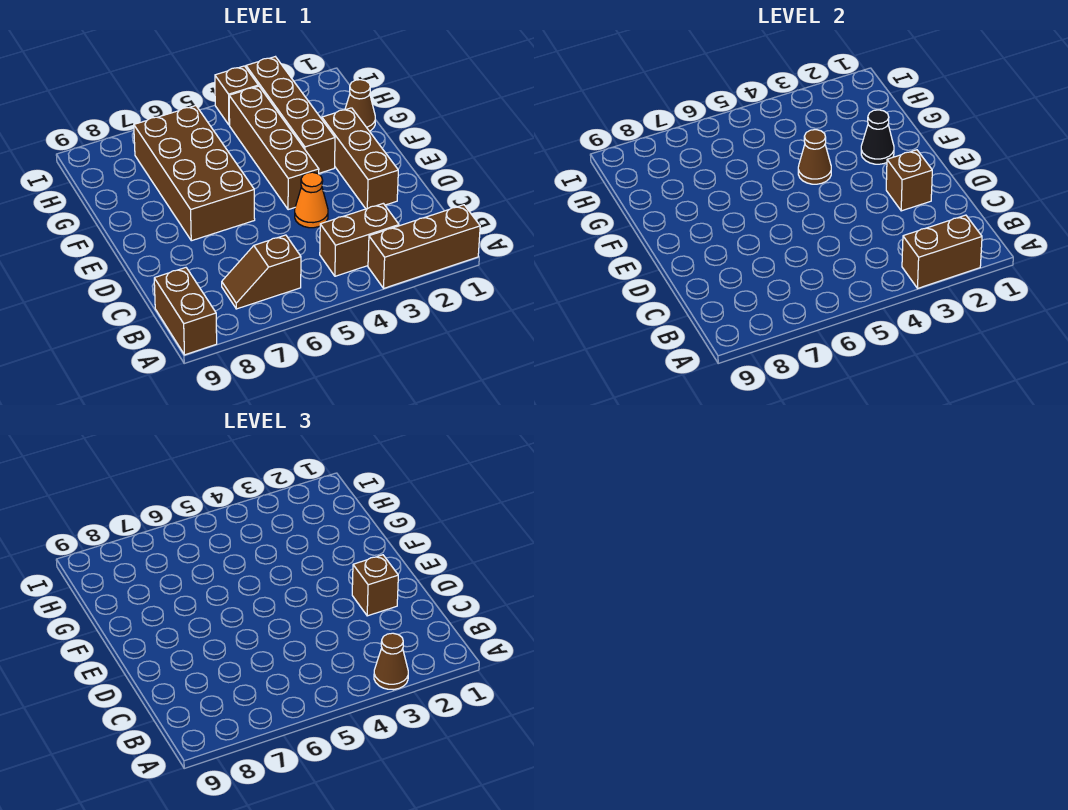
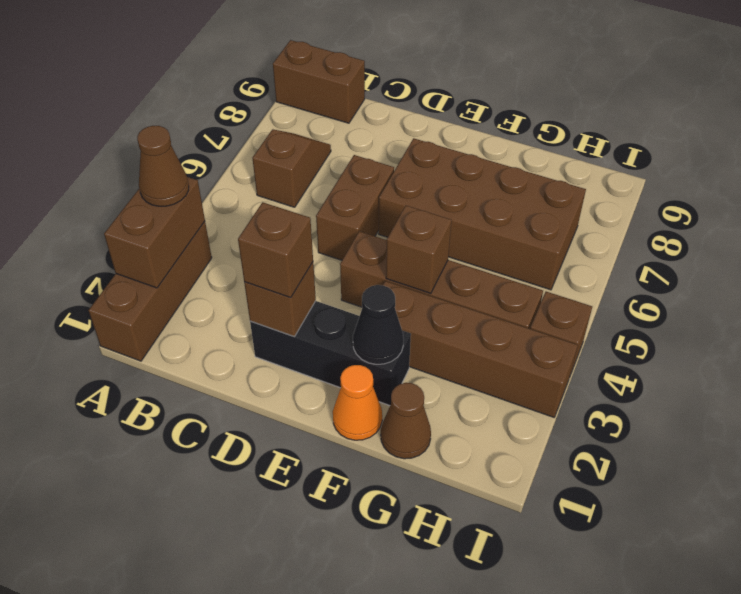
brown 1x2 brick [320,203,399,276] -> brown 1x2 brick moved to [316,155,394,260]
brown 1x3 brick [322,108,398,209] -> black 1x3 brick [250,301,411,406]
orange 1x1 cone [295,172,328,228] -> orange 1x1 cone moved to [333,365,382,440]
brown 1x1 cone [798,130,831,184] -> brown 1x1 brick [386,206,451,294]

